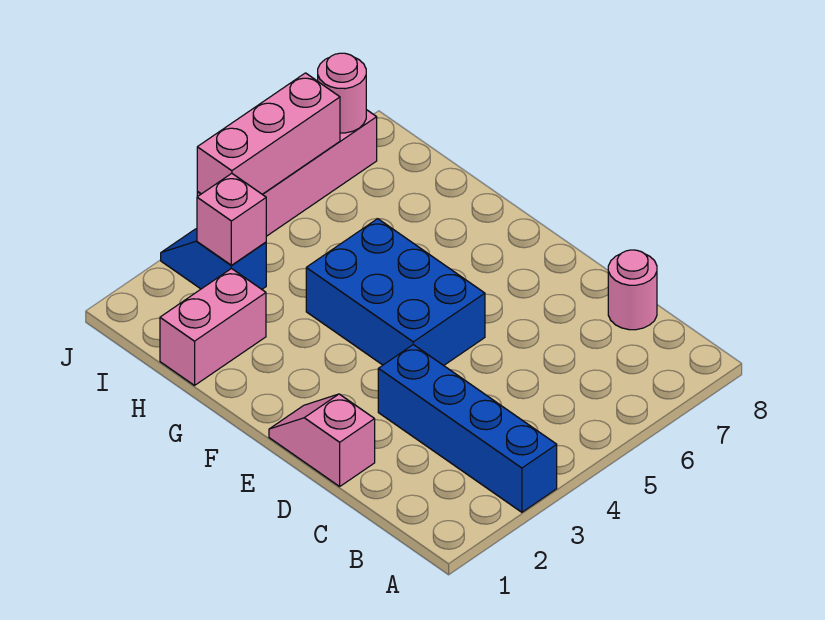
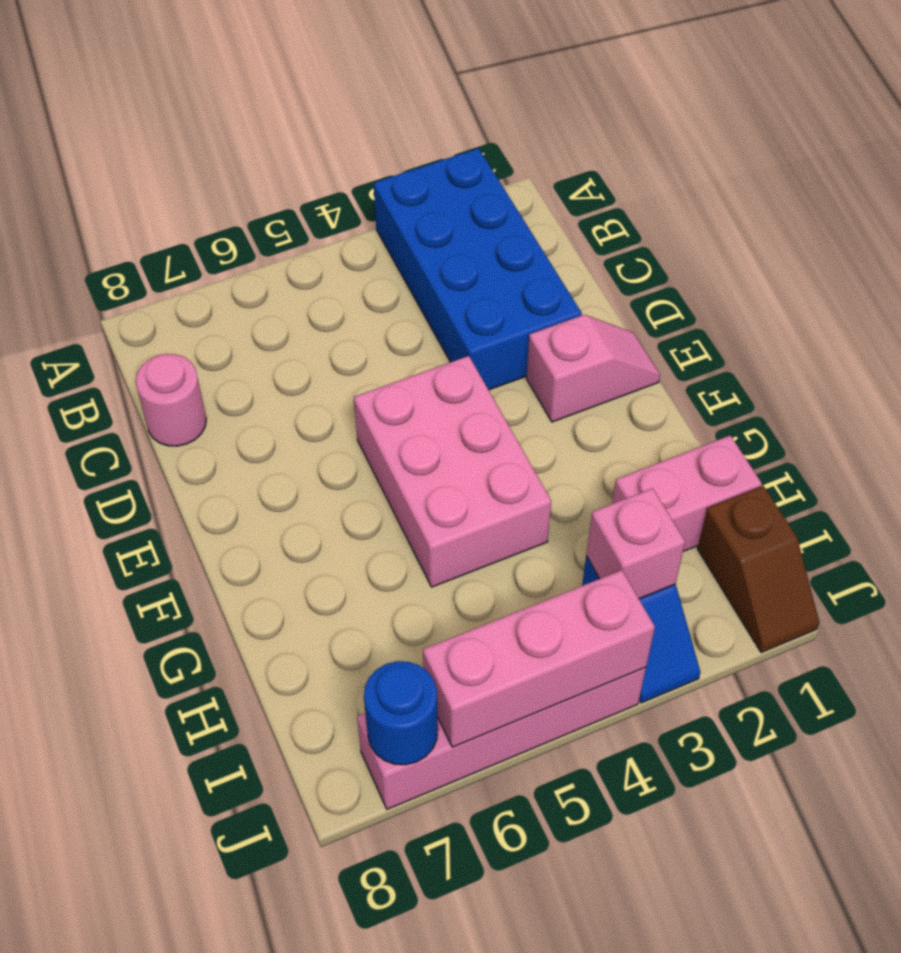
blue 1x4 brick [378,345,557,512] -> blue 2x4 brick [374,148,582,390]
pink 1x2 slope [269,394,375,486] -> pink 1x2 slope turned to [526,315,660,422]
blue 2x3 brick [306,219,485,365] -> pink 2x3 brick [354,356,551,587]
none -> brown 1x2 slope [697,486,819,653]
pink 1x1 round brick [318,53,366,133] -> blue 1x1 round brick [364,661,438,765]

